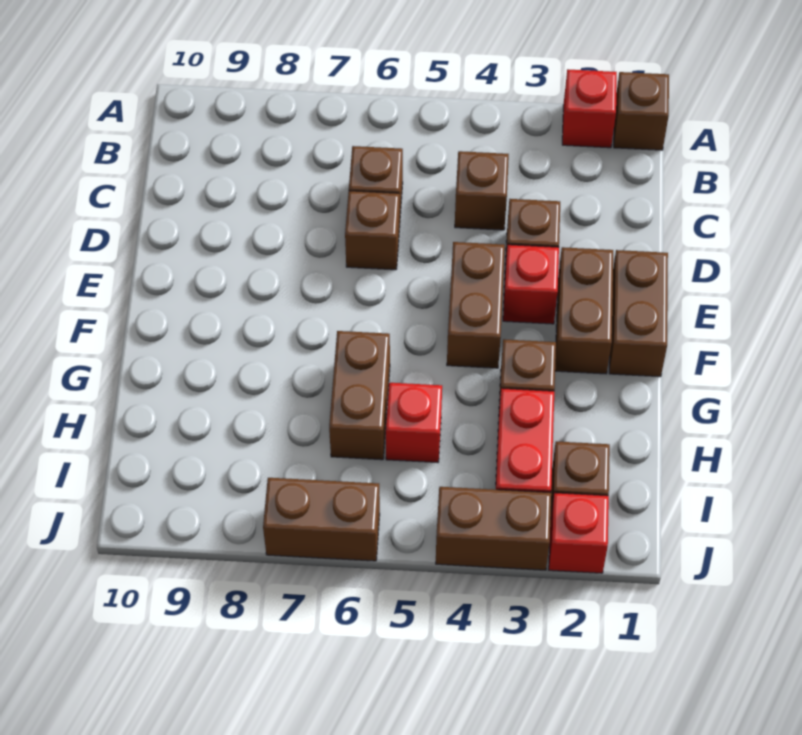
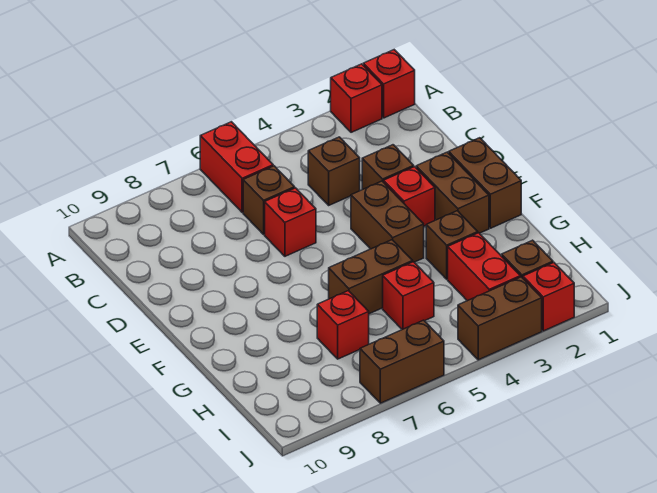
brown 1x1 brick [614,72,669,150] -> red 1x1 brick [363,50,415,118]
none -> red 1x2 brick [200,122,273,212]
brown 1x1 brick [345,191,400,270] -> red 1x1 brick [265,188,316,256]
brown 1x2 brick [329,331,390,460] -> brown 1x2 brick turned to [329,240,413,314]
none -> red 1x1 brick [317,291,369,359]

